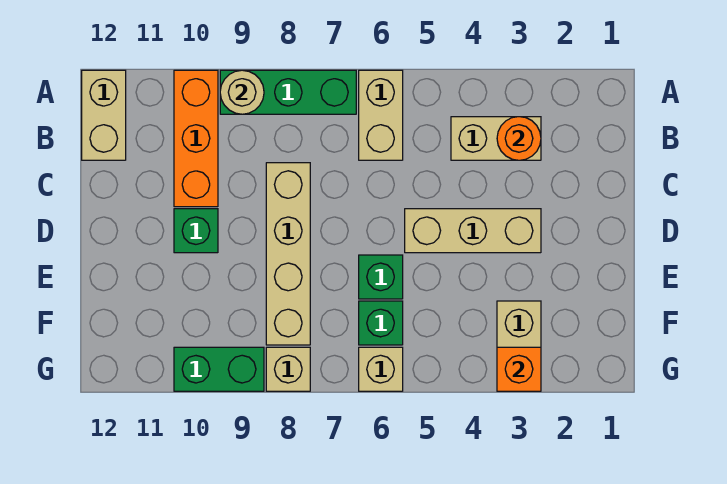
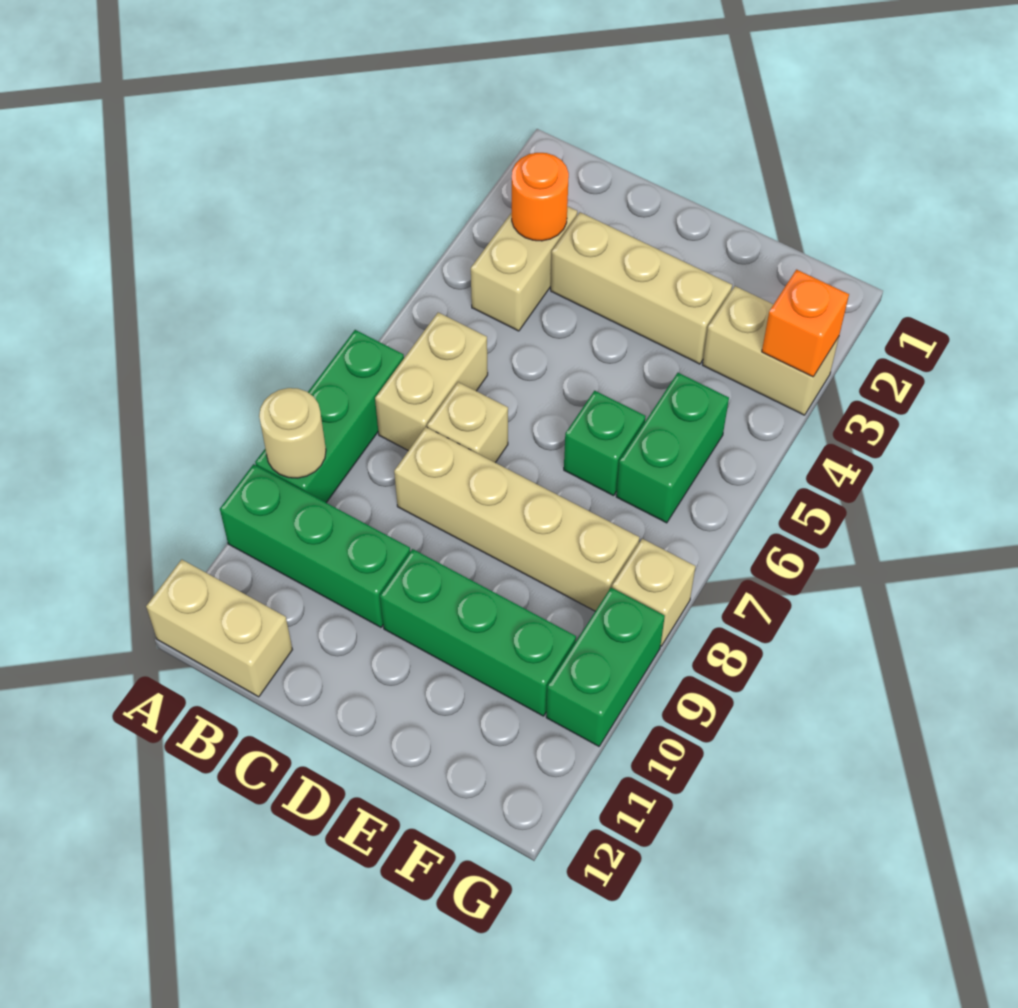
tan 1x2 brick [359,70,403,160] -> tan 1x2 brick turned to [375,312,488,451]
orange 1x3 brick [174,70,218,207] -> green 1x3 brick [220,464,410,627]
tan 1x3 brick [405,209,541,253] -> tan 1x3 brick turned to [551,212,732,364]
green 1x1 brick [174,209,218,253] -> green 1x3 brick [380,549,576,716]
green 1x1 brick [359,301,403,345] -> green 1x2 brick [616,373,729,523]
tan 1x1 brick [359,347,403,391] -> tan 1x1 brick moved to [427,382,508,463]

